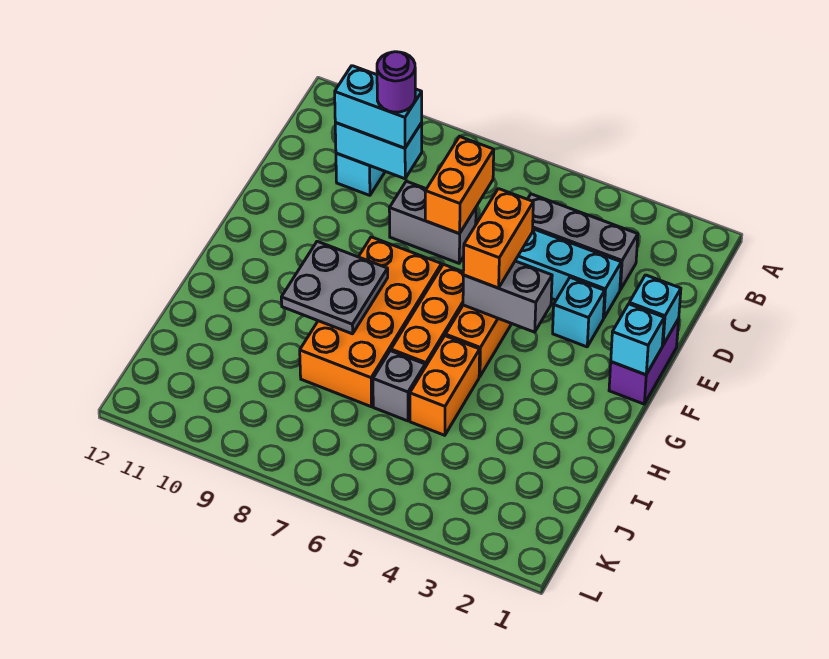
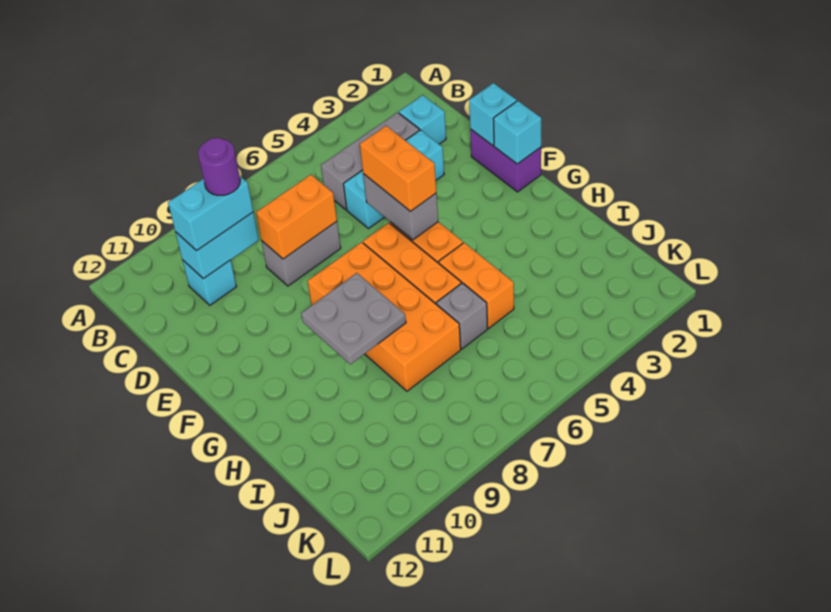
orange 1x2 brick [425,136,494,234] -> orange 1x2 brick turned to [256,175,337,259]
cyan 1x1 brick [553,277,605,347] -> cyan 1x1 brick moved to [399,95,446,144]
grey 1x2 brick [463,261,552,332] -> grey 1x2 brick turned to [363,174,438,240]

